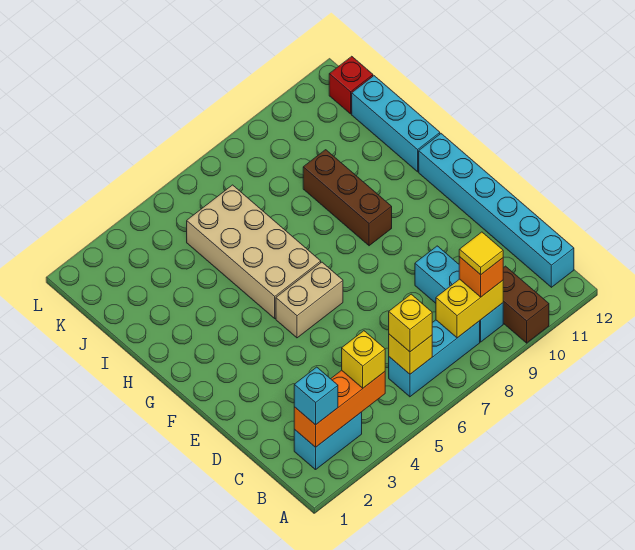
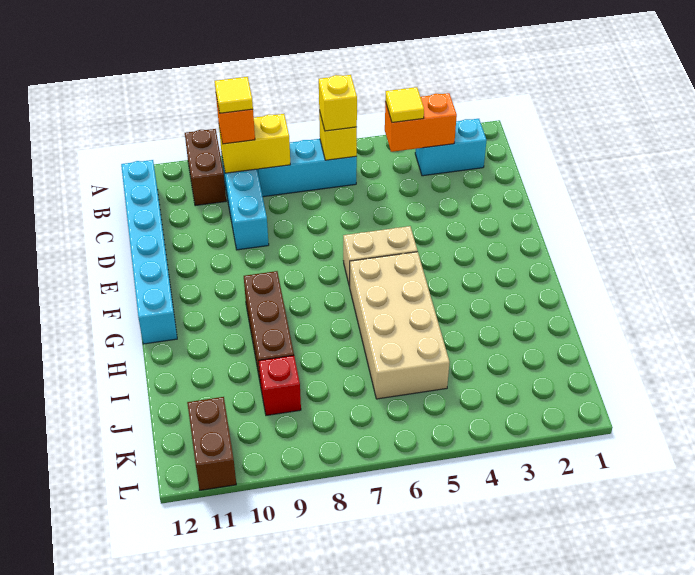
orange 1x3 brick [294,370,385,447] -> orange 1x2 brick [385,93,457,152]
cyan 1x1 brick [294,367,338,425] -> none
yellow 1x1 brick [342,331,385,388] -> yellow 1x1 tile [386,87,424,122]
cyan 1x3 brick [352,76,440,172] -> none
none -> brown 1x2 brick [187,397,236,490]
red 1x1 brick [329,56,373,114] -> red 1x1 brick moved to [259,356,301,415]

